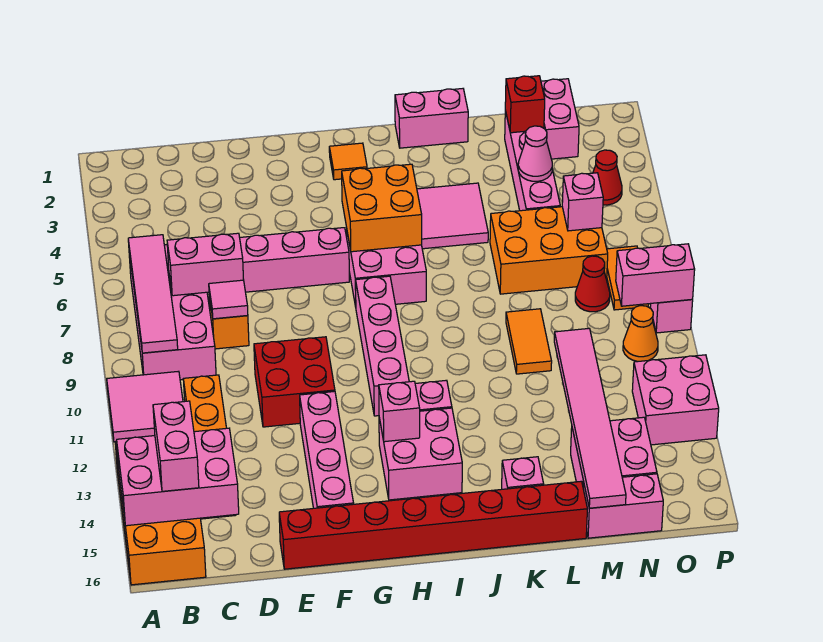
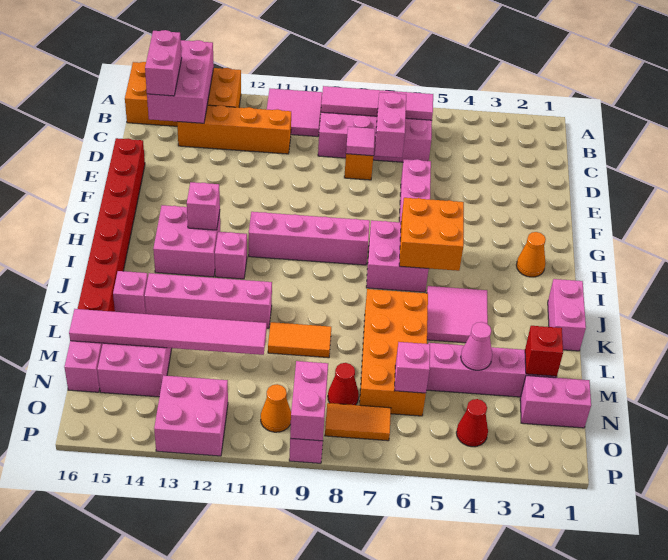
pink 1x2 brick [153,401,199,491] -> pink 1x2 brick turned to [145,30,182,96]
red 2x2 brick [254,337,335,427] -> none
pink 1x4 brick [300,391,354,508] -> pink 1x4 brick moved to [145,273,272,328]
orange 1x1 tile [329,143,367,180] -> orange 1x1 cone [516,232,546,277]
orange 2x3 brick [490,207,608,294] -> orange 2x4 brick [360,289,428,416]

